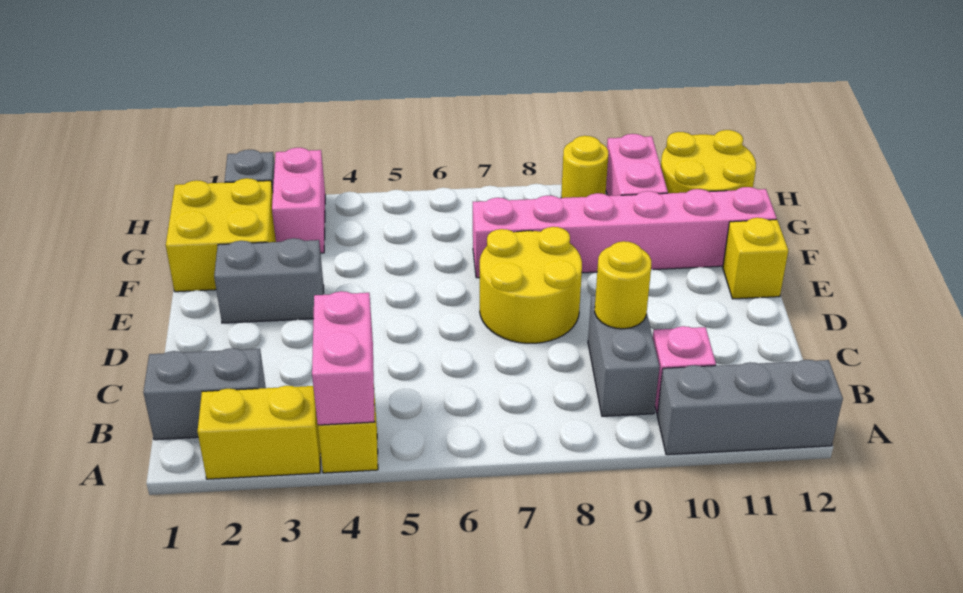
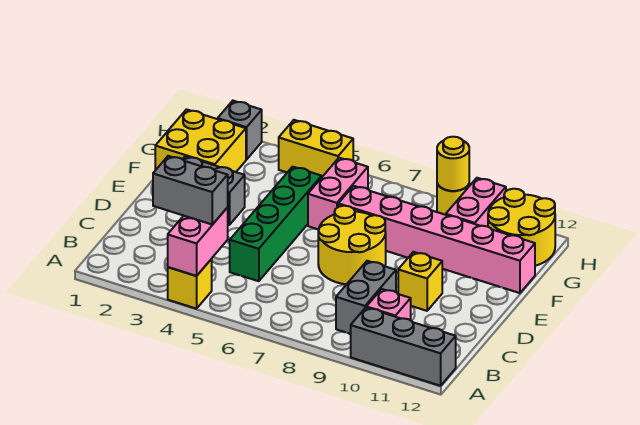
yellow 1x2 brick [197,386,321,479] -> yellow 1x2 brick moved to [279,120,353,177]
grey 1x2 brick [143,348,266,440] -> grey 1x2 brick moved to [153,156,228,225]
none -> green 1x4 brick [230,167,322,281]
yellow 1x1 round brick [595,241,651,329] -> yellow 1x1 round brick moved to [437,137,469,191]
yellow 1x1 brick [723,218,788,299] -> yellow 1x1 brick moved to [398,252,442,311]
pink 1x2 brick [272,148,325,253] -> pink 1x2 brick moved to [308,158,368,229]

